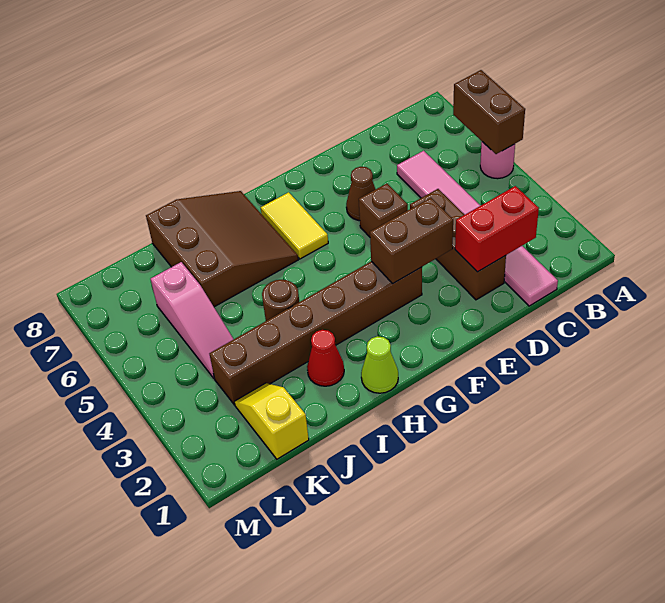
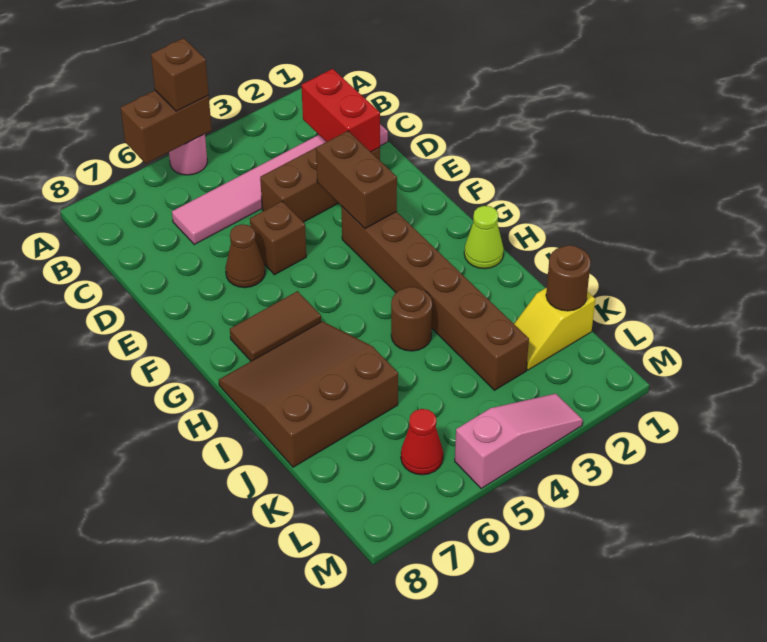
none -> brown 1x1 brick [151,38,209,111]
yellow 1x2 tile [261,192,328,259] -> brown 1x2 tile [230,291,321,361]
red 1x1 cone [307,330,344,386] -> red 1x1 cone moved to [401,409,443,475]
none -> brown 1x1 round brick [546,245,591,311]
pink 1x3 slope [151,262,234,378] -> pink 1x3 slope moved to [455,394,583,488]

